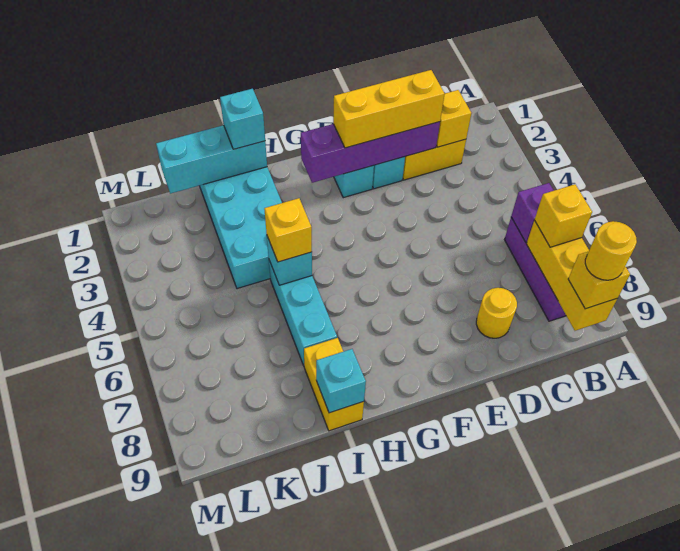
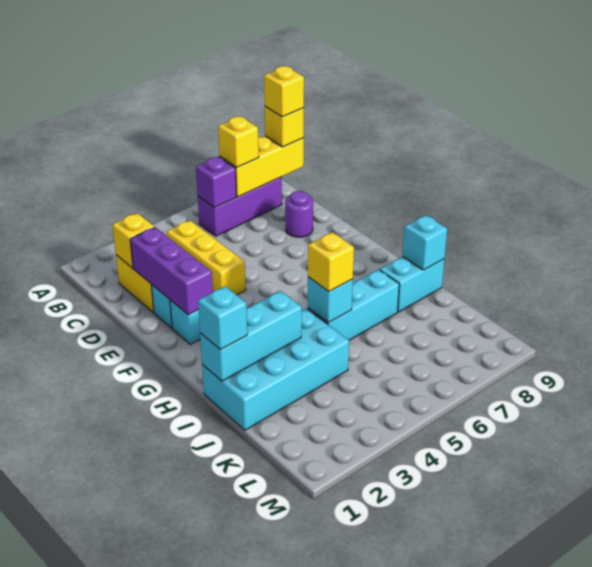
yellow 1x1 round brick [585,221,637,280] -> yellow 1x1 brick [264,66,304,117]
purple 1x4 brick [301,122,440,183] -> purple 1x3 brick [130,227,213,315]
yellow 1x3 brick [333,70,445,148] -> yellow 1x3 brick moved to [167,221,246,295]
yellow 1x1 round brick [476,288,517,338] -> purple 1x1 round brick [285,191,313,237]
cyan 1x3 brick [156,125,267,194] -> cyan 1x3 brick turned to [200,291,302,381]
yellow 1x2 brick [304,338,364,431] -> cyan 1x2 brick [380,257,445,312]

